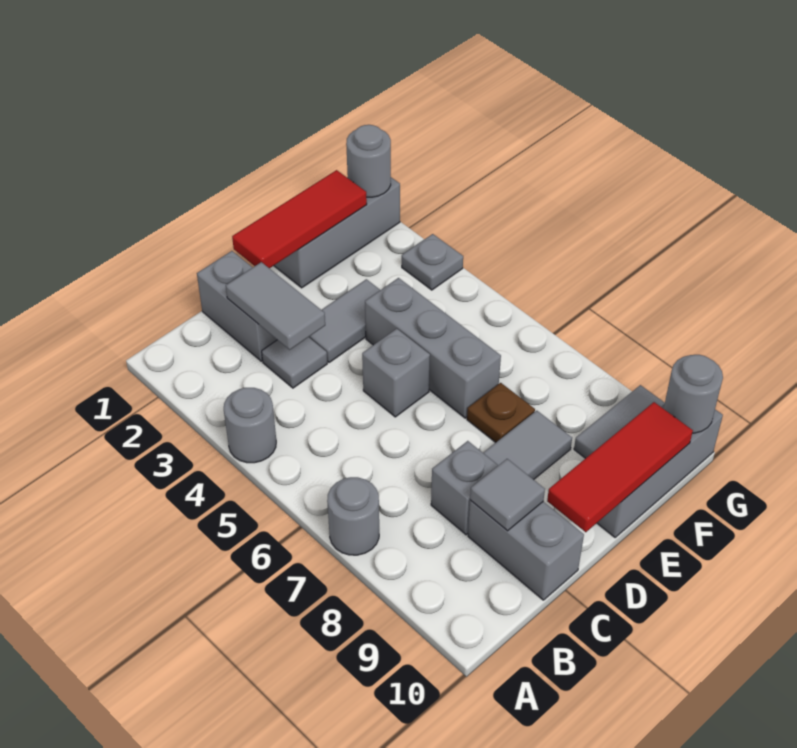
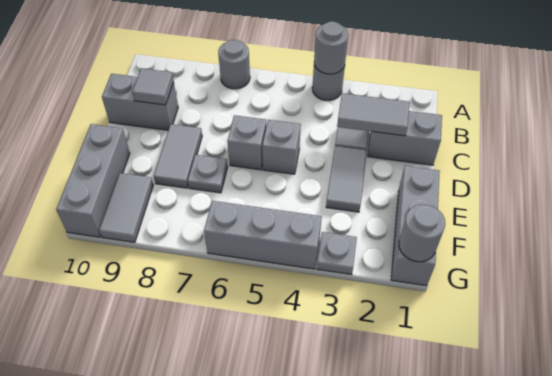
grey 1x1 brick [431,441,498,535] -> grey 1x1 brick moved to [227,115,266,170]
red 1x3 tile [232,170,367,268] -> none
red 1x3 tile [547,402,693,532] -> none
grey 1x3 brick [365,278,501,418] -> grey 1x3 brick moved to [204,201,322,269]
brown 1x1 plate [467,383,535,443] -> grey 1x1 plate [188,155,228,193]
grey 1x1 round brick [664,355,723,433] -> grey 1x1 round brick moved to [314,21,348,74]

